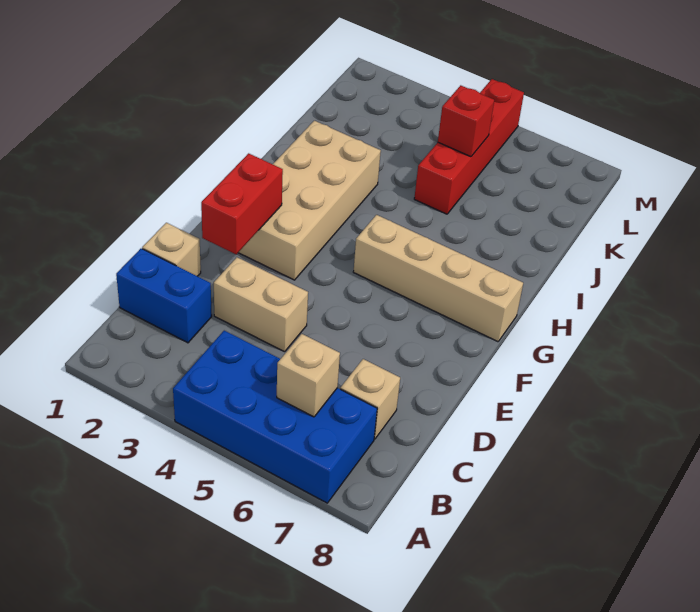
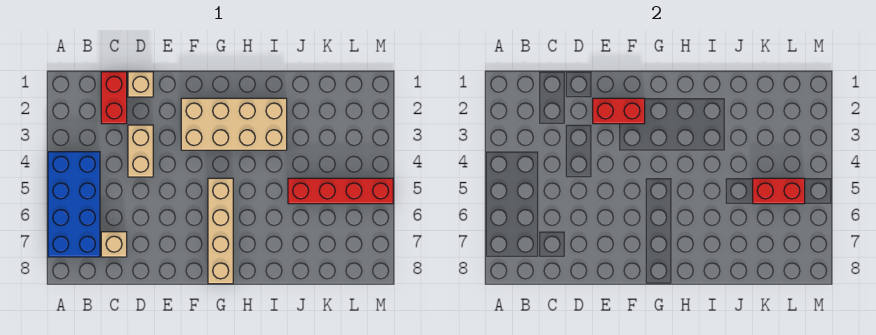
tan 1x1 brick [277,334,340,417] -> none
blue 1x2 brick [116,249,212,343] -> red 1x2 brick [101,72,127,124]
red 1x1 brick [438,85,494,157] -> red 1x2 brick [753,178,805,204]

